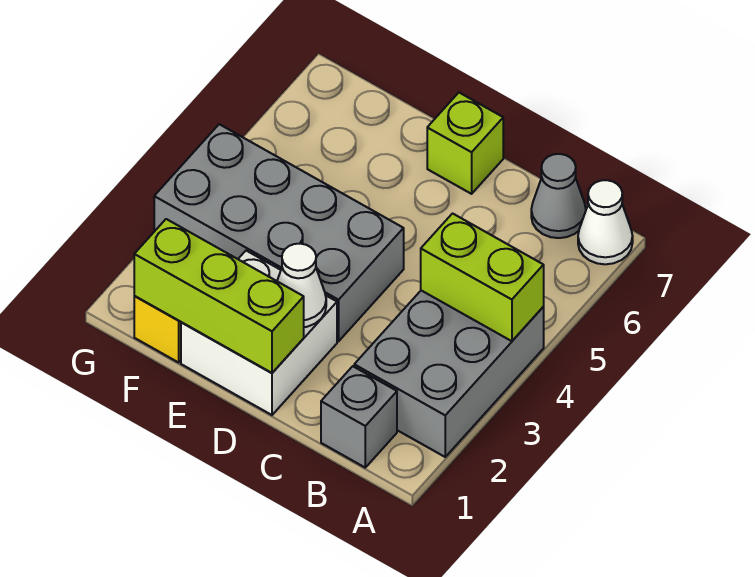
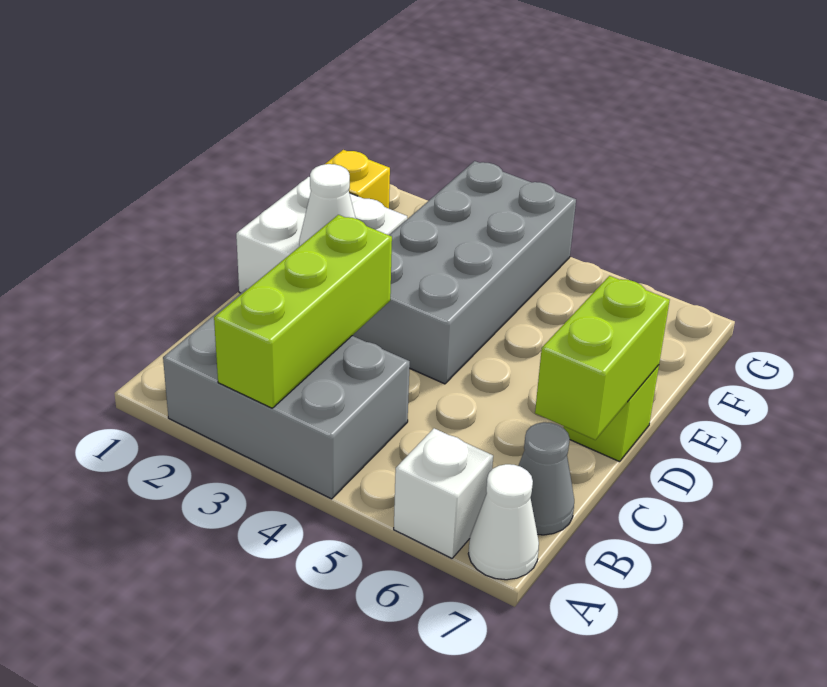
lime 1x2 brick [421,214,544,341] -> lime 1x2 brick moved to [535,276,670,440]
none -> white 1x1 brick [394,428,493,558]
grey 1x1 brick [321,366,397,467] -> none
lime 1x3 brick [134,219,304,373] -> lime 1x3 brick moved to [214,215,392,408]

